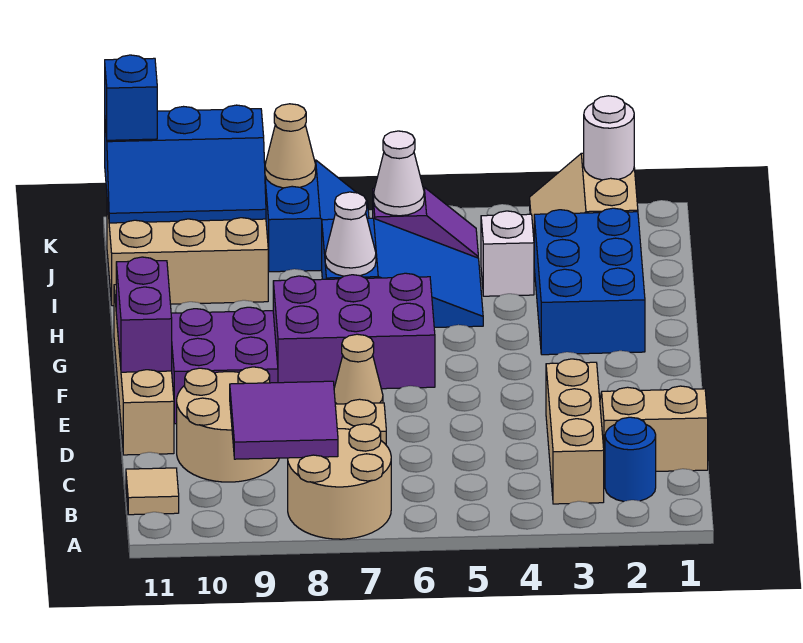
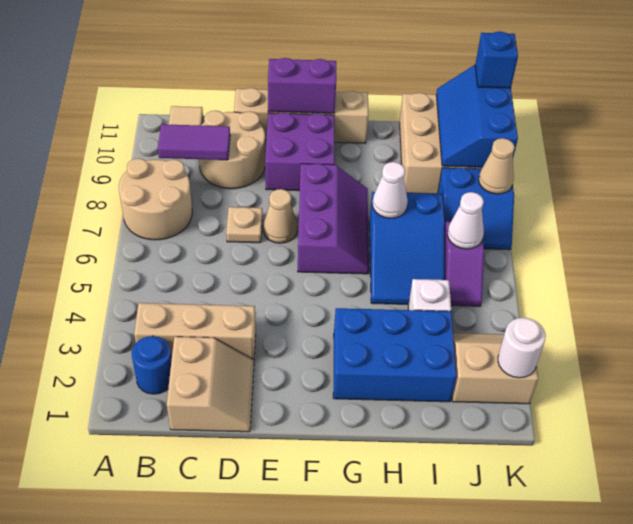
purple 2x2 tile [230,381,338,459] -> purple 1x2 tile [158,124,230,160]
purple 2x3 brick [273,273,435,389] -> purple 2x3 slope [298,164,369,274]

